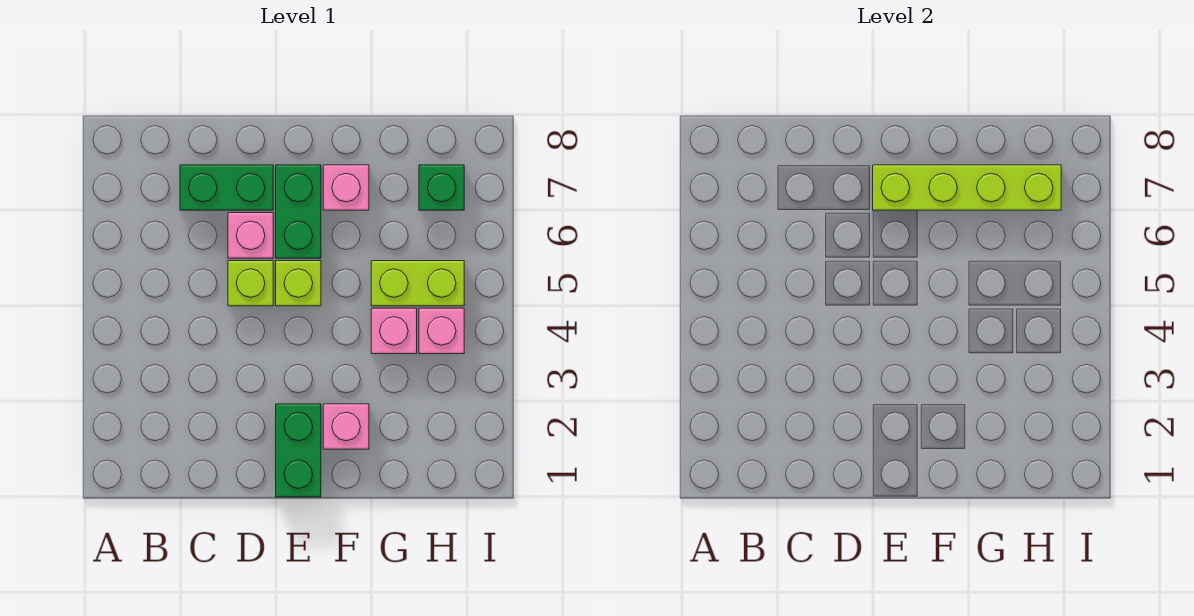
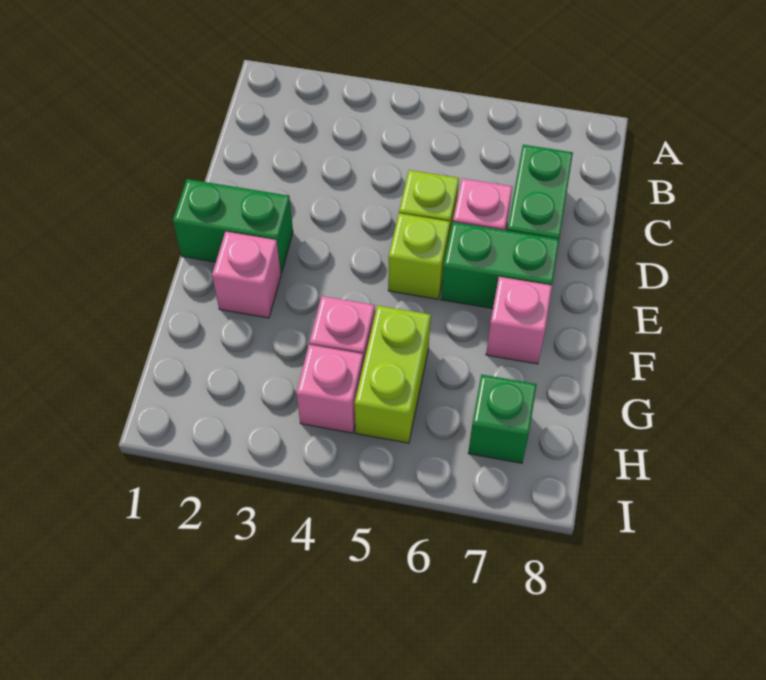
lime 1x4 brick [873,165,1061,210] -> none

